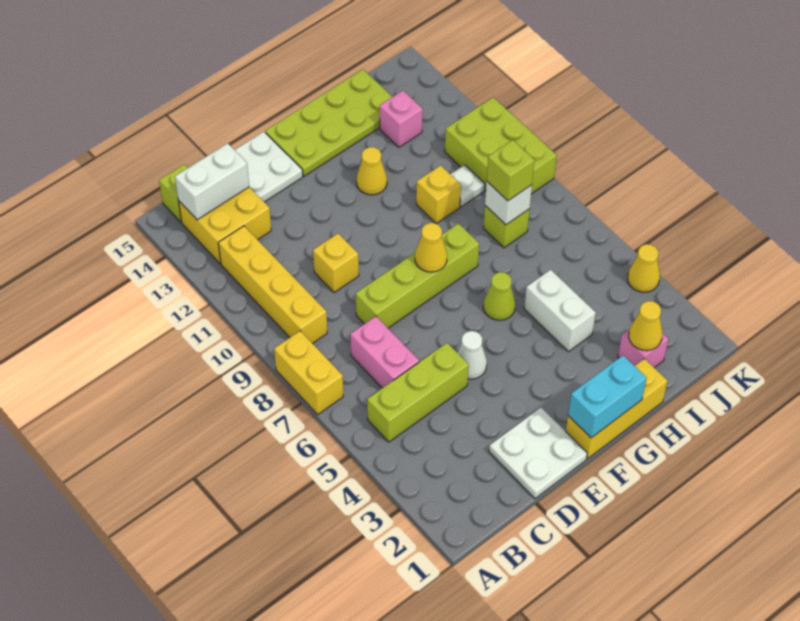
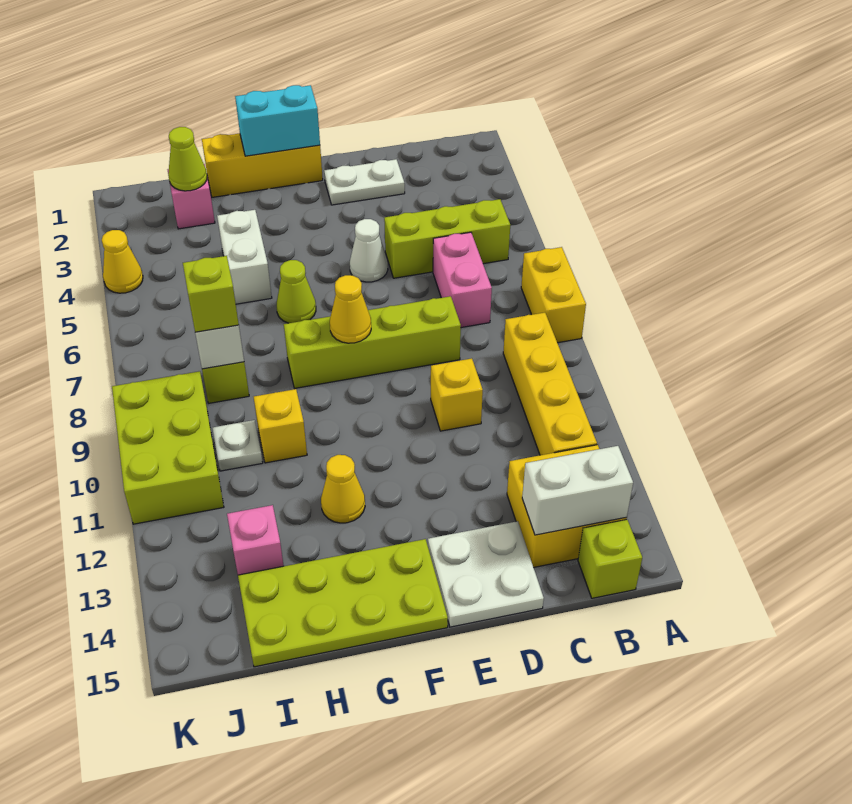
white 2x2 plate [489,408,587,499] -> white 1x2 plate [324,159,405,205]
yellow 1x1 cone [629,301,662,351] -> lime 1x1 cone [168,127,207,191]

